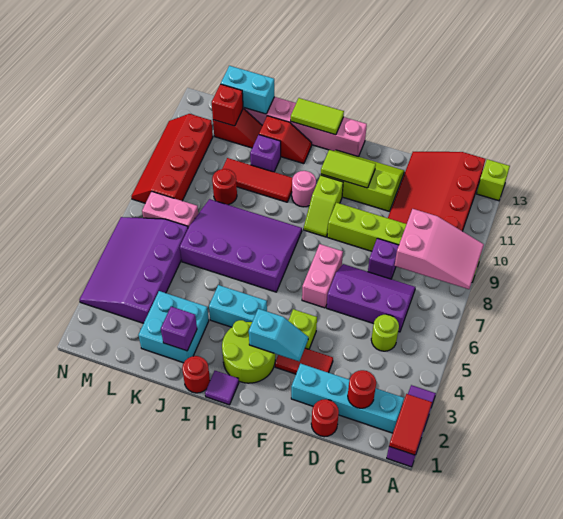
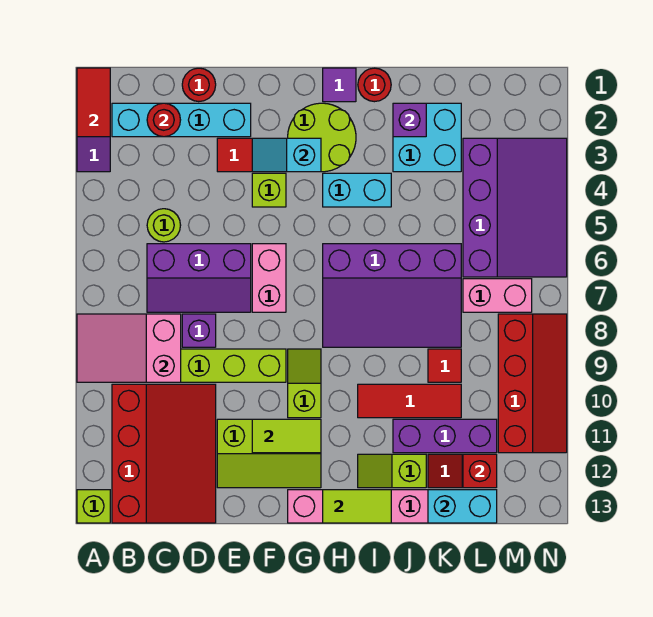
pink 1x1 round brick [292,171,316,207] -> none
red 1x2 slope [259,116,312,164] -> lime 1x2 slope [358,454,426,488]
purple 1x1 brick [250,135,281,172] -> purple 1x3 brick [393,419,497,453]
red 1x1 round brick [212,169,237,205] -> red 1x1 tile [428,349,461,382]

